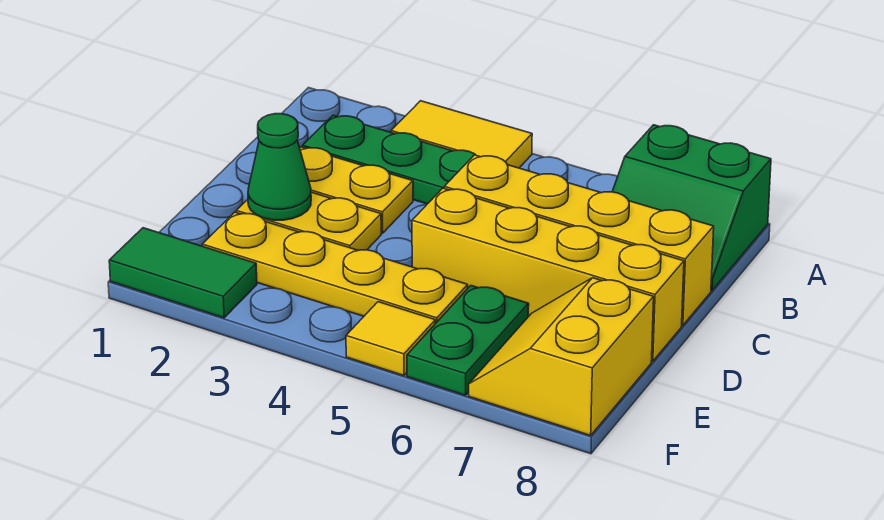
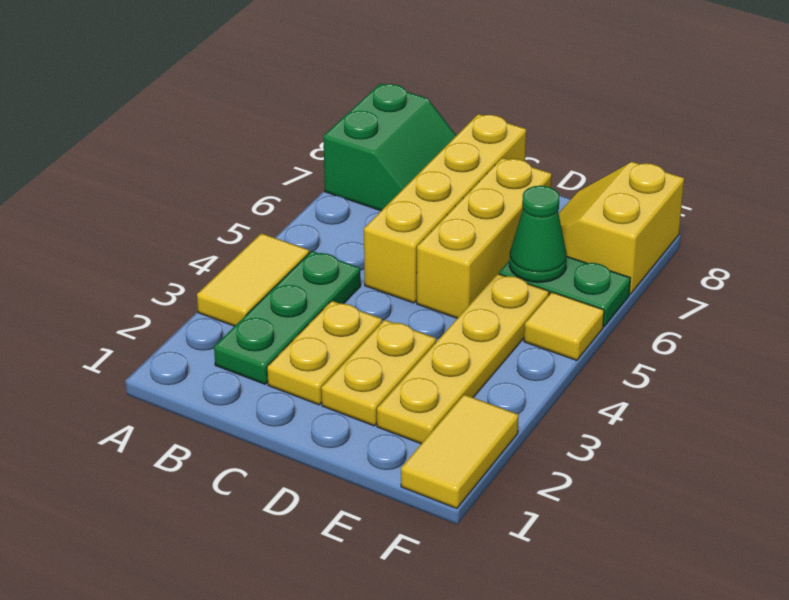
green 1x1 cone [248,114,311,220] -> green 1x1 cone moved to [509,186,567,282]
yellow 1x4 brick [412,188,684,361] -> yellow 1x3 brick [417,158,552,318]
yellow 2x2 slope [469,278,654,436] -> yellow 2x2 slope turned to [559,162,684,294]
green 1x2 tile [109,228,257,318] -> yellow 1x2 tile [401,395,519,509]

